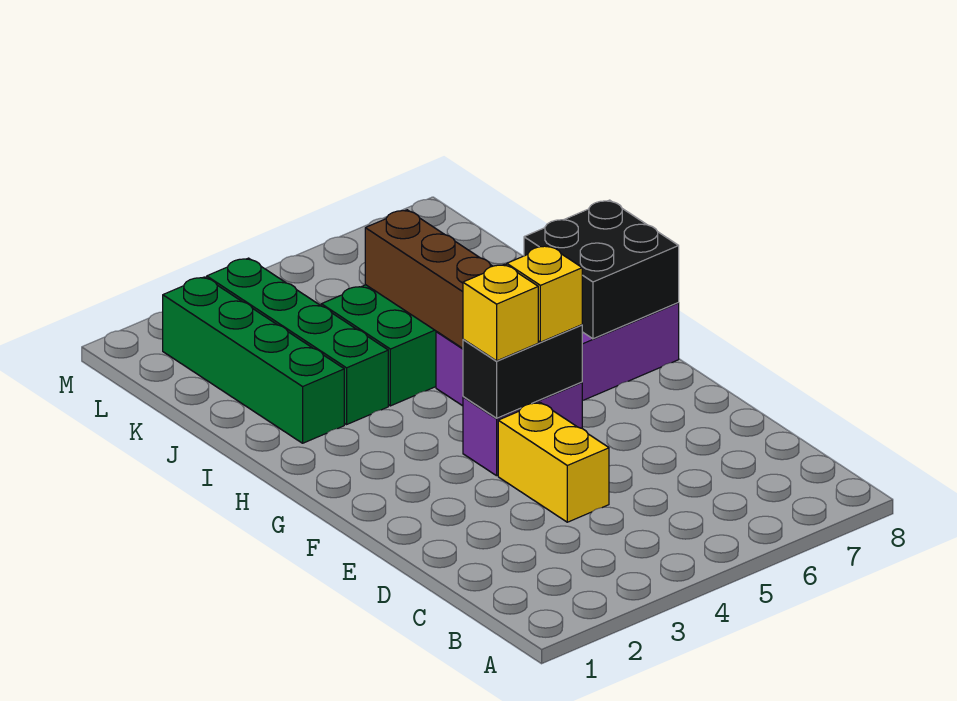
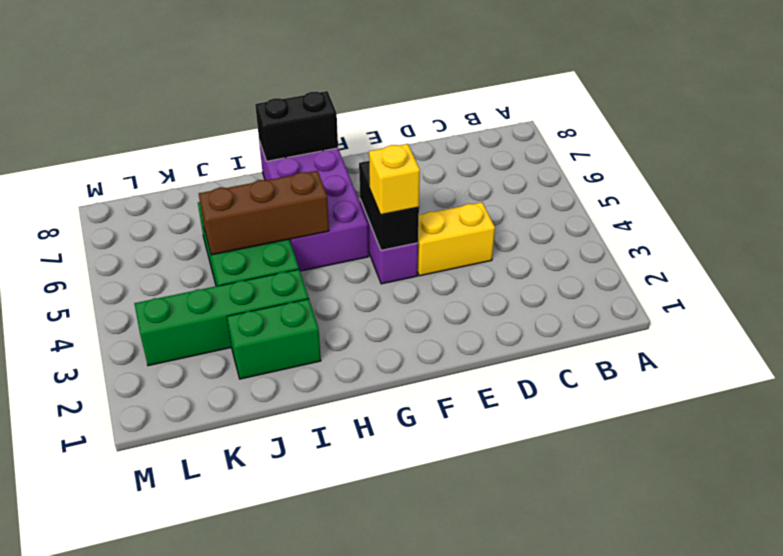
yellow 1x1 brick [507,246,582,342] -> none
black 2x2 brick [524,200,679,339] -> black 1x2 brick [255,91,338,161]
green 1x4 brick [163,277,344,443] -> green 1x2 brick [227,299,321,379]

